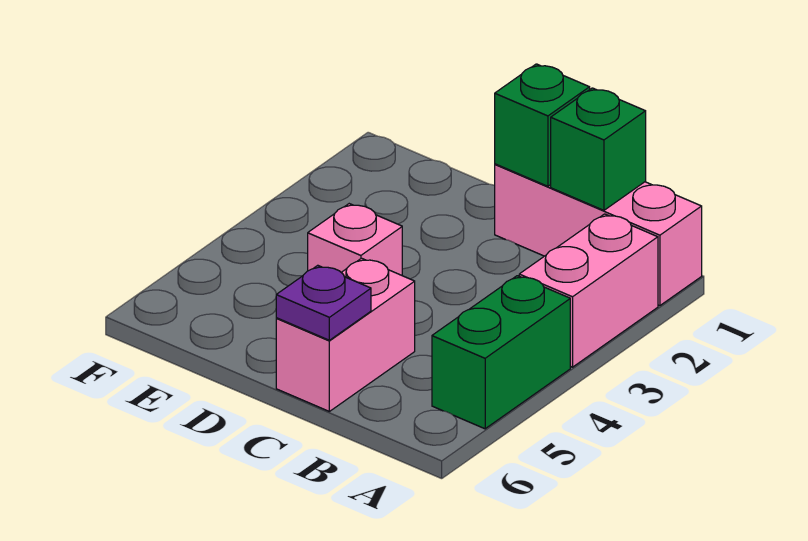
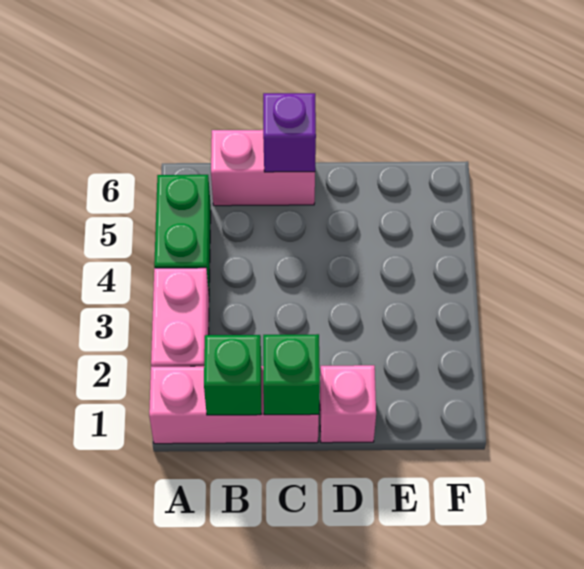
pink 1x2 brick [276,258,415,411] -> pink 1x2 brick turned to [211,130,315,206]
purple 1x1 plate [276,265,371,340] -> purple 1x1 brick [263,93,316,172]
pink 1x1 brick [308,204,402,275] -> pink 1x1 brick moved to [320,365,376,443]

